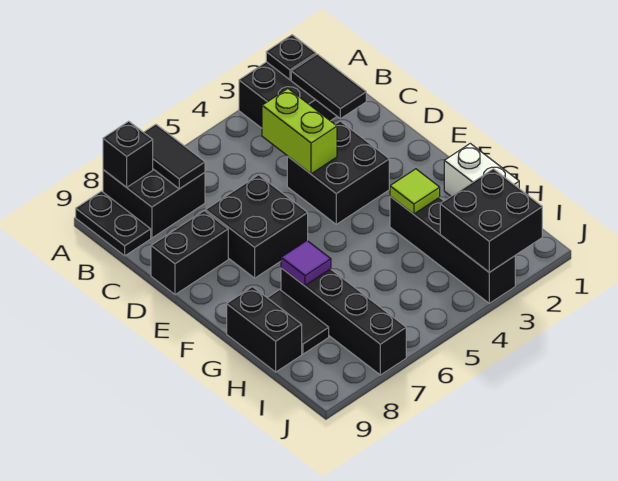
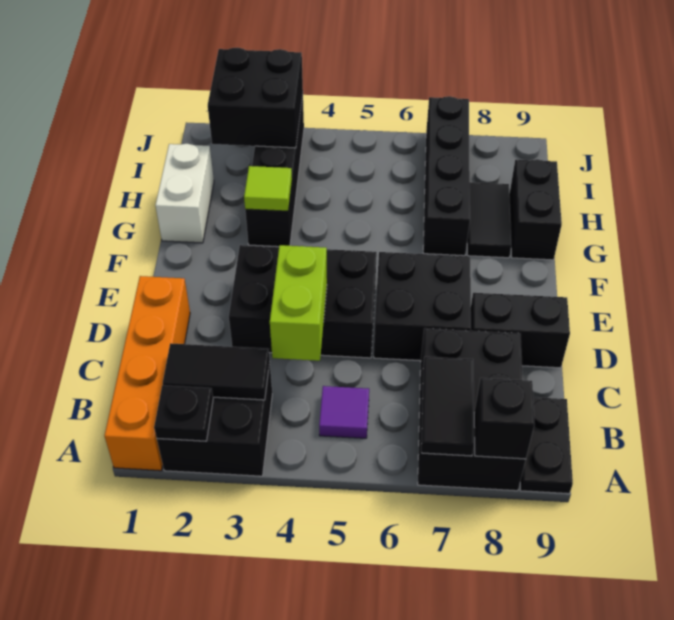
none -> orange 1x4 brick [104,276,190,471]
black 2x2 brick [103,169,205,238] -> black 2x3 brick [418,328,526,491]
black 1x2 tile [291,54,366,119] -> black 1x2 tile turned to [163,343,270,400]
black 2x2 brick [287,121,389,224] -> black 2x3 brick [229,245,377,358]
purple 1x1 tile [281,241,331,286] -> purple 1x1 tile moved to [319,386,369,438]

